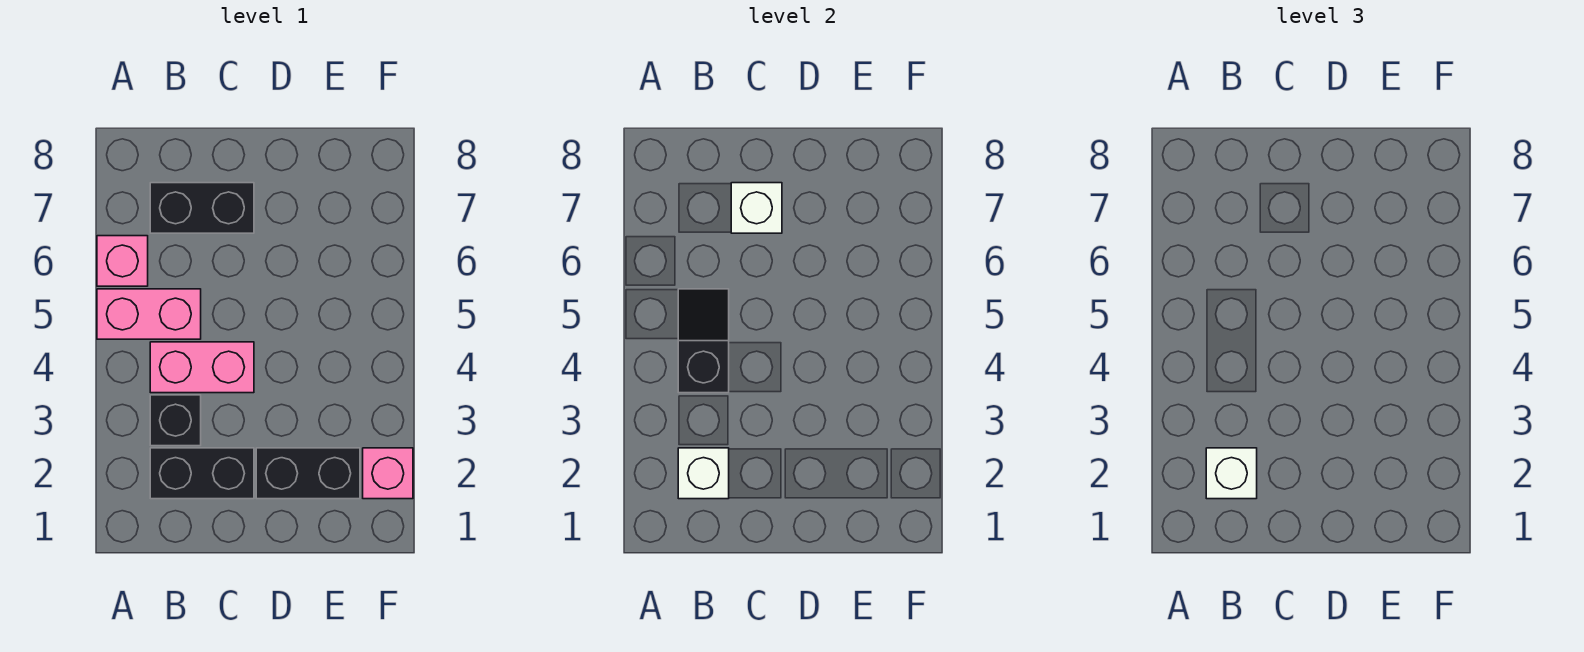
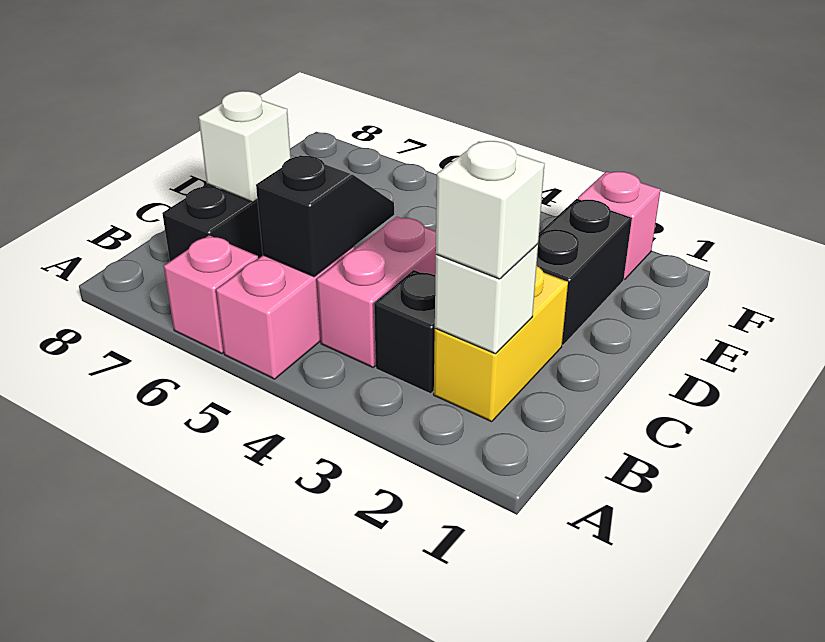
black 1x2 brick [150,448,254,499] -> yellow 1x2 brick [434,266,568,422]
black 1x2 slope [678,289,729,393] -> black 1x2 slope turned to [256,155,394,277]

